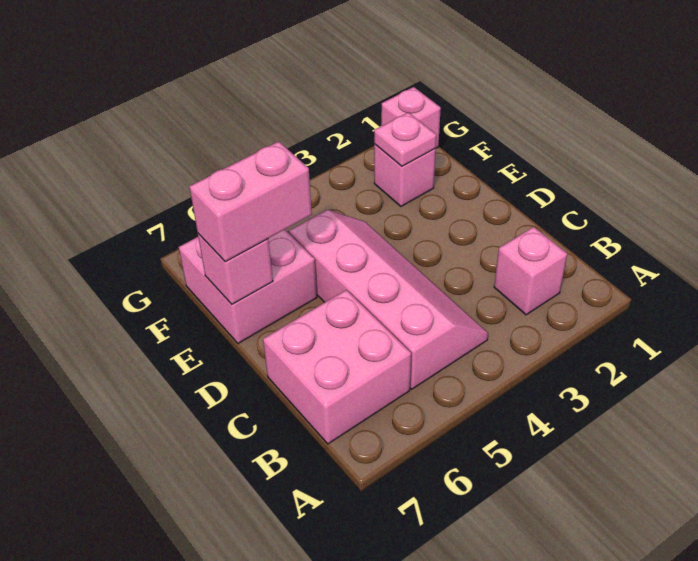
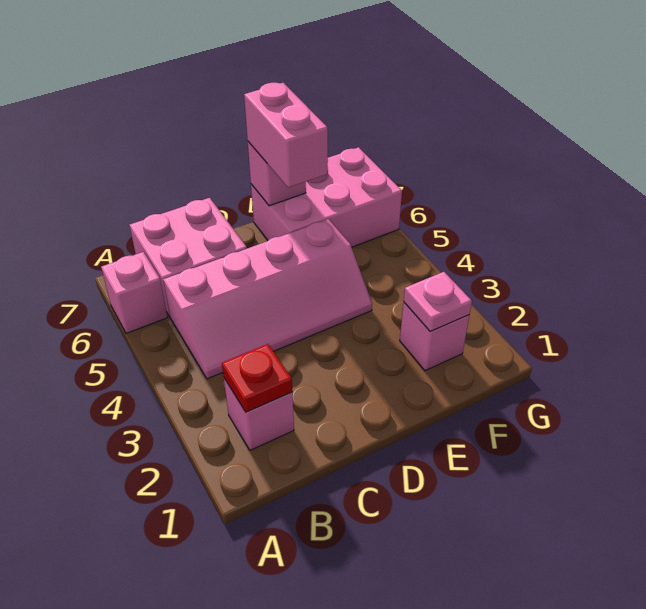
none -> red 1x1 plate [222,344,293,412]
pink 2x2 brick [179,230,317,343] -> pink 2x3 brick [251,147,402,247]
pink 1x1 brick [381,87,441,148] -> pink 1x1 brick moved to [101,252,167,333]

